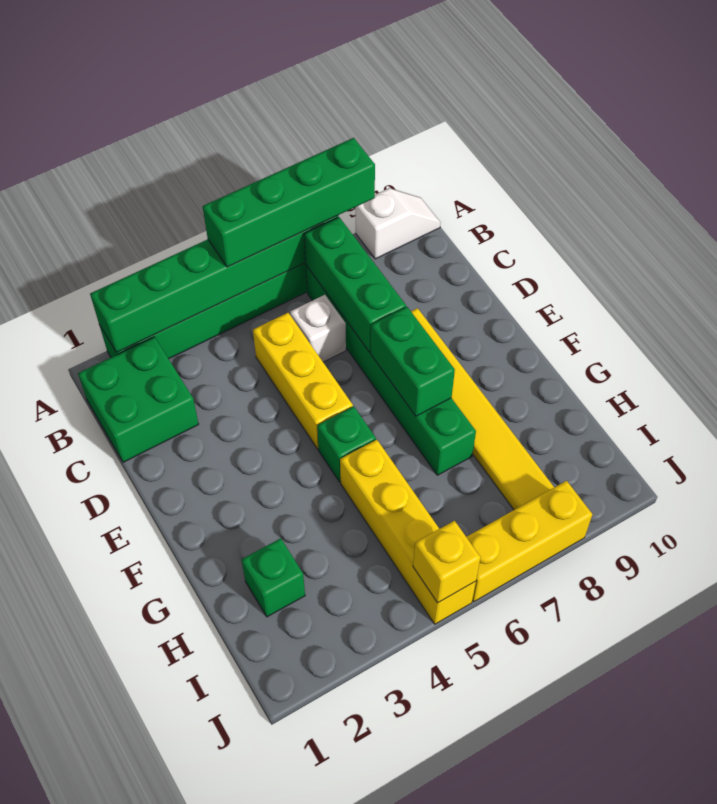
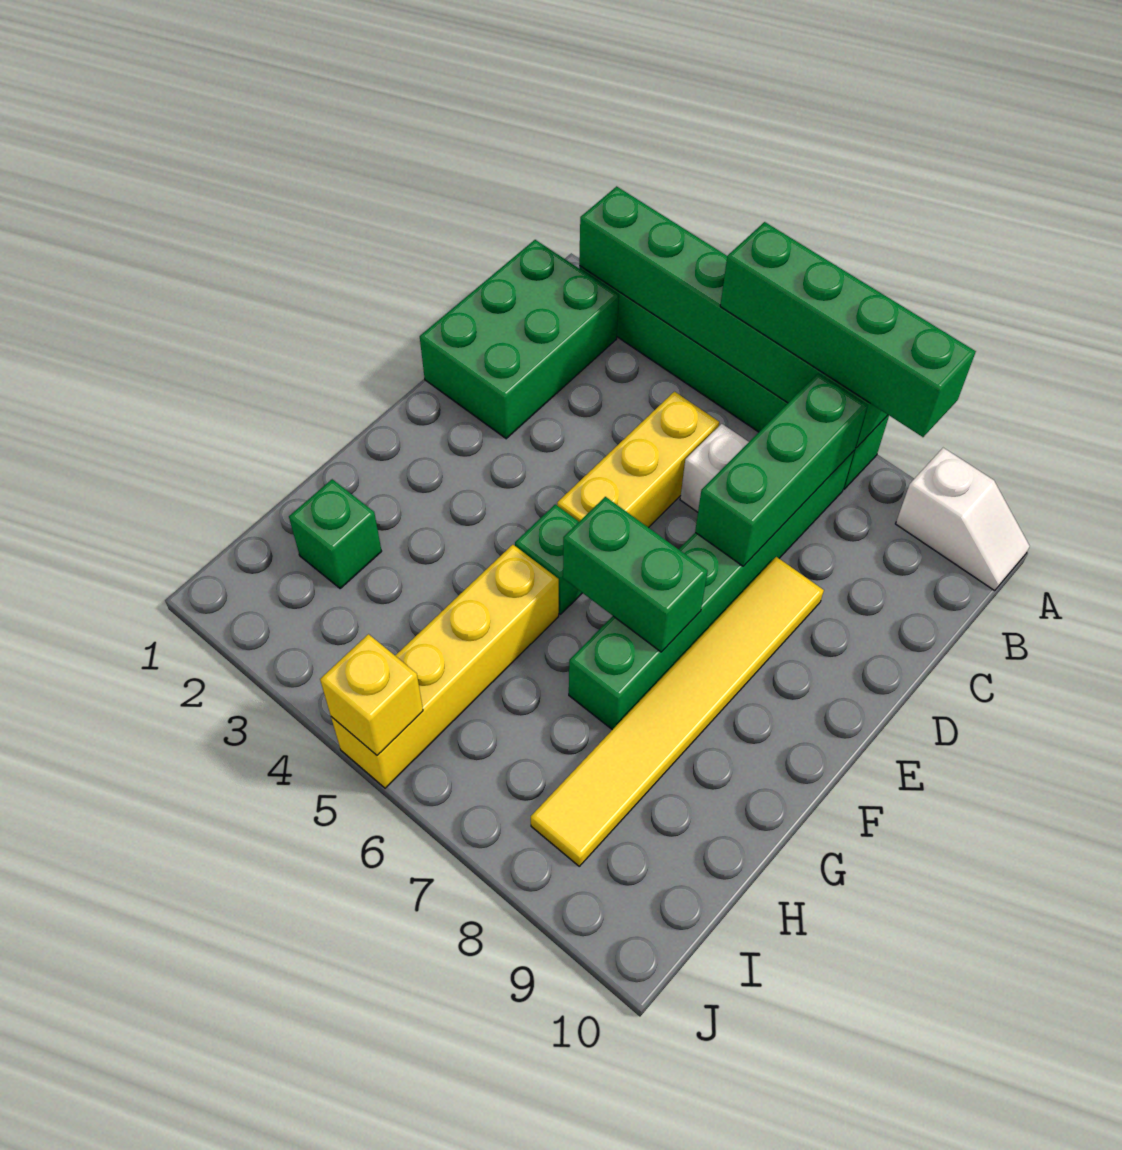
green 2x2 brick [78,337,199,462] -> green 2x3 brick [420,240,619,439]
green 1x2 brick [371,307,455,416] -> green 1x2 brick turned to [563,497,708,652]
yellow 1x3 brick [467,481,592,602] -> none

